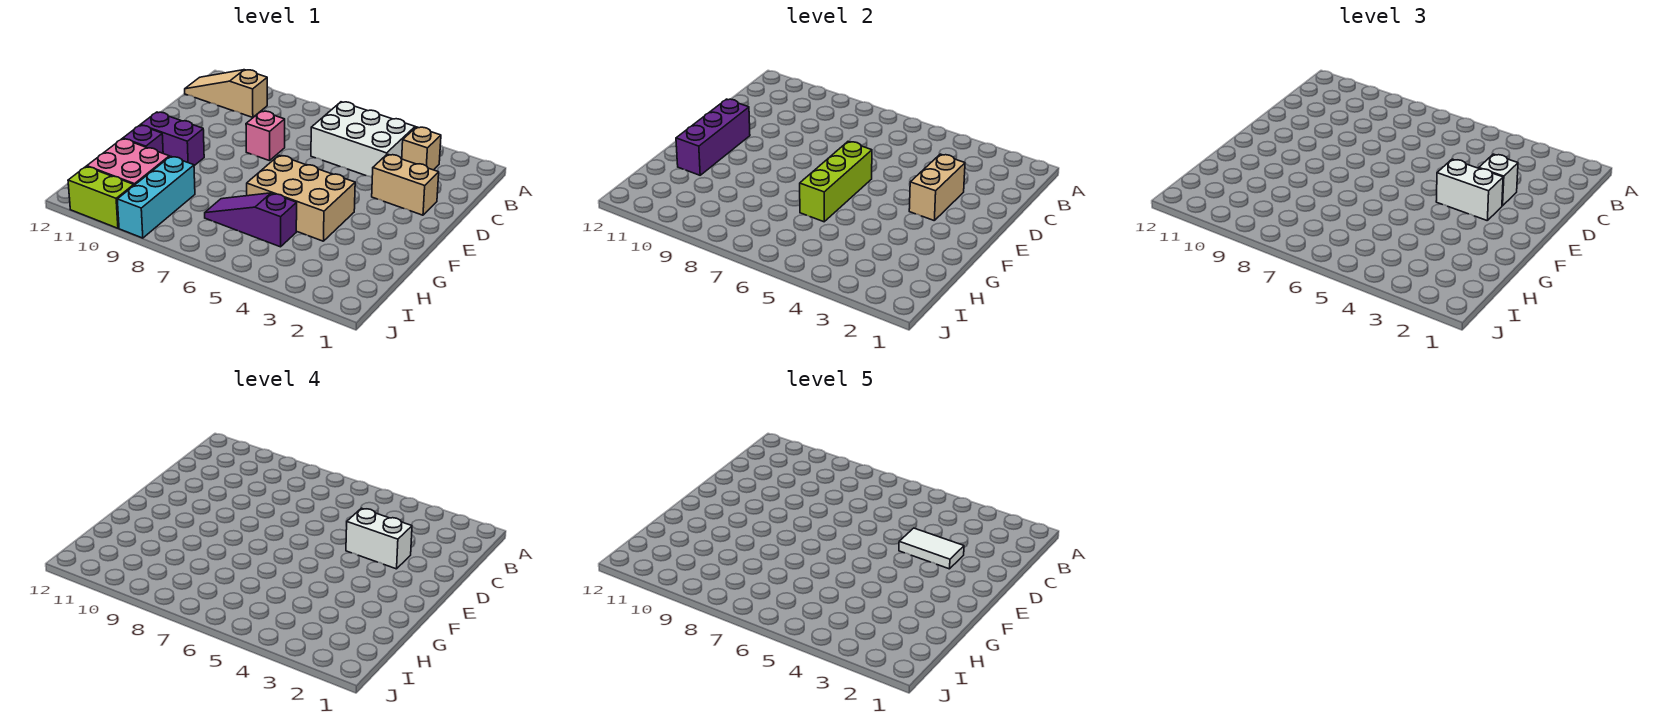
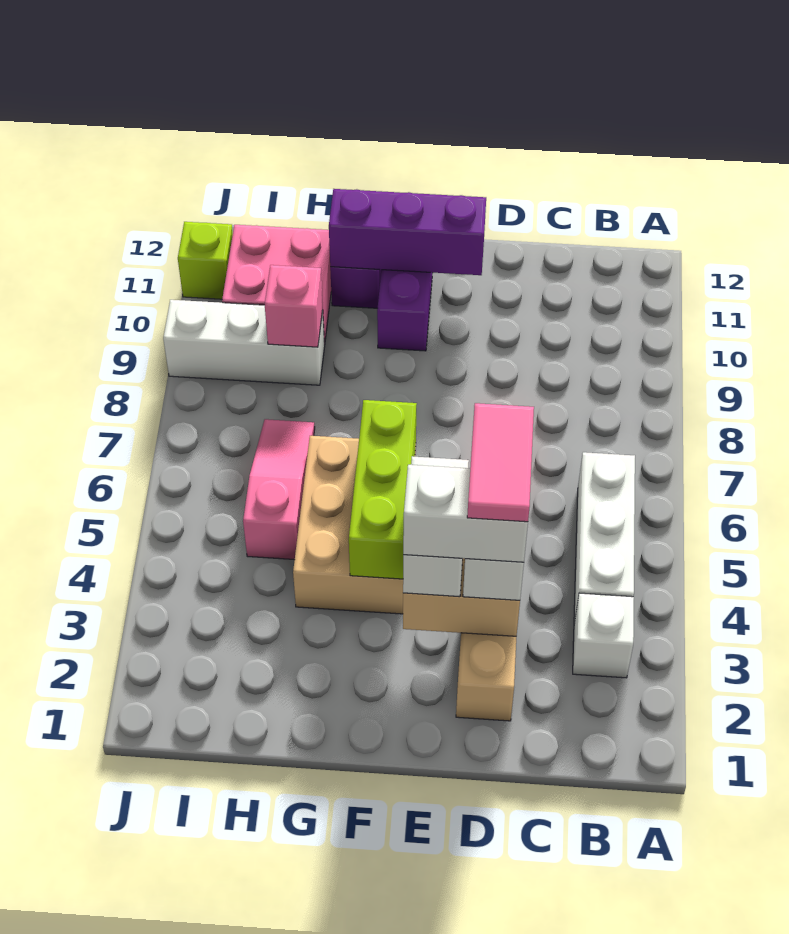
tan 1x1 brick [402,127,441,170] -> white 1x1 brick [573,593,634,678]
white 2x3 brick [311,102,415,177] -> white 1x3 brick [574,452,635,623]
tan 1x3 slope [185,70,267,117] -> none
white 1x2 brick [346,508,412,569] -> white 1x2 brick turned to [403,465,528,562]
white 1x2 tile [899,528,964,569] -> pink 1x2 tile [467,403,534,522]
pink 1x1 brick [246,111,285,161] -> pink 1x1 brick moved to [265,265,323,347]
lime 1x3 brick [800,142,872,222] -> lime 1x3 brick turned to [349,400,417,579]
purple 1x3 slope [205,193,297,247] -> pink 1x3 slope [243,419,315,560]
cyan 1x3 brick [117,156,195,238] -> white 1x3 brick [163,300,325,385]
lime 1x2 brick [68,167,134,228] -> lime 1x1 brick [178,222,233,299]

